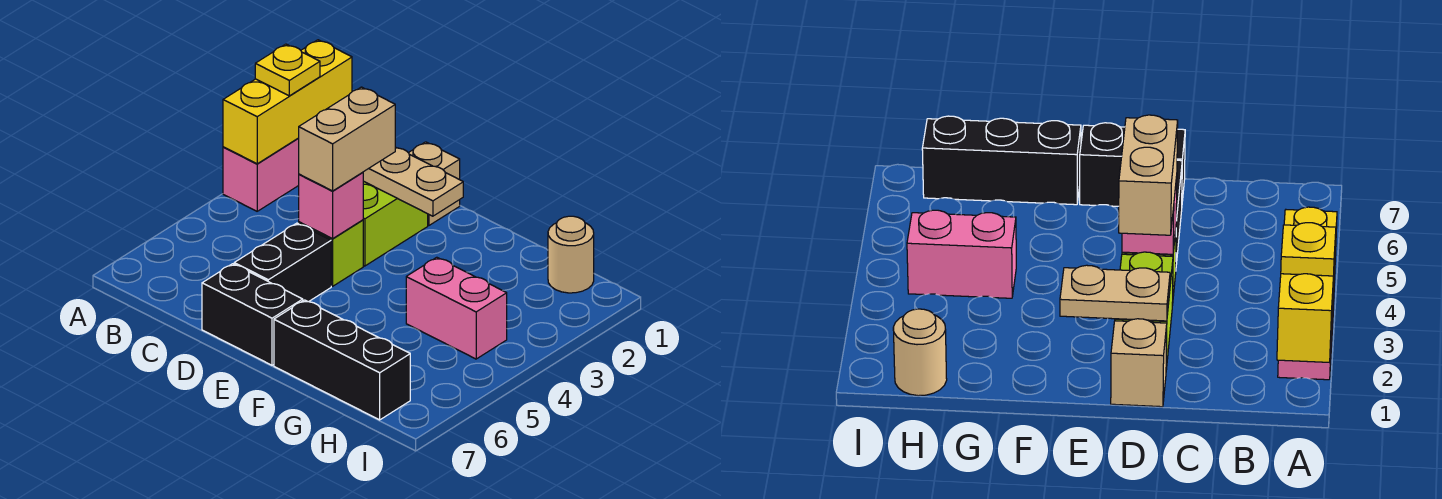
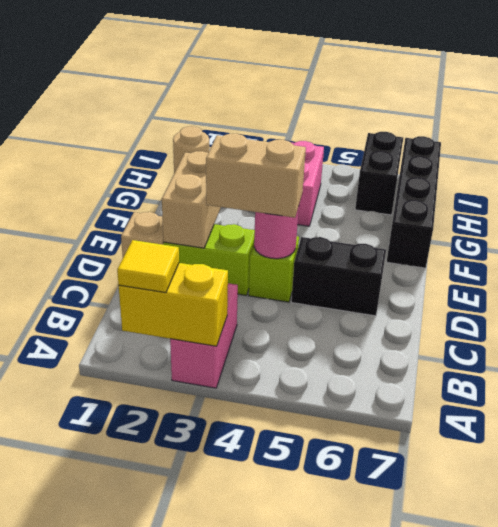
yellow 1x3 brick [223,40,352,164] -> yellow 1x2 brick [119,263,228,346]
pink 1x2 brick [223,138,299,211] -> pink 1x2 brick turned to [170,283,238,388]
yellow 1x1 plate [255,44,320,96] -> yellow 1x1 tile [117,240,179,293]
tan 1x2 plate [363,147,463,216] -> tan 1x2 brick [162,151,221,248]
pink 1x1 brick [299,172,363,239] -> pink 1x1 round brick [254,207,299,259]
black 1x2 brick [202,264,303,365] -> black 1x2 brick moved to [355,132,403,215]
black 1x3 brick [274,300,410,420] -> black 1x4 brick [387,136,441,268]

